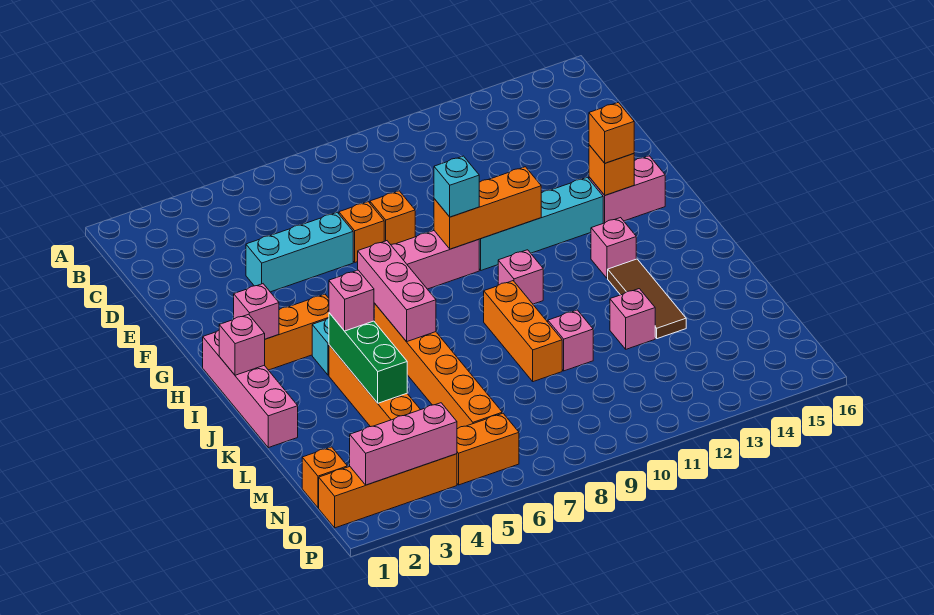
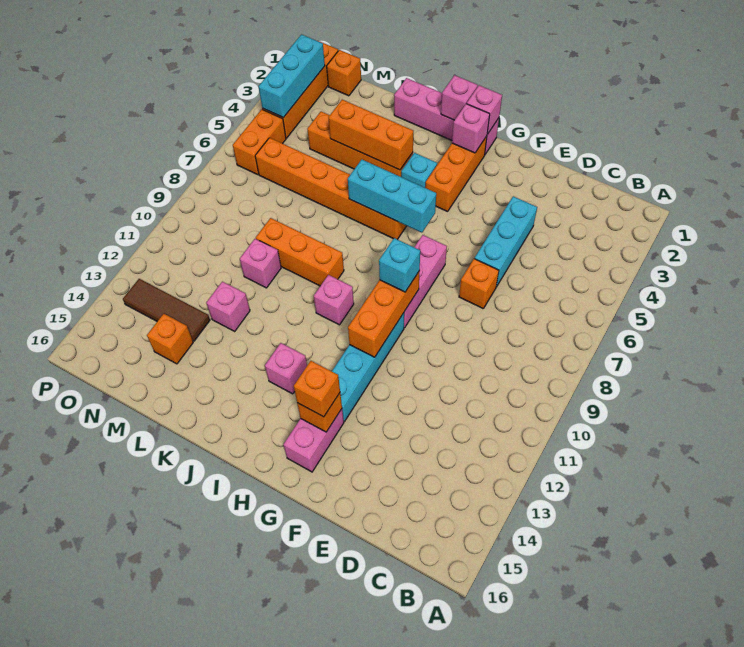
orange 1x1 brick [370,191,415,245] -> orange 1x1 brick moved to [147,314,193,364]
pink 1x3 brick [358,241,436,342] -> cyan 1x3 brick [348,160,436,233]
green 1x3 brick [329,313,407,403] -> orange 1x3 brick [328,100,413,170]
pink 1x1 brick [329,270,374,331] -> pink 1x1 brick moved to [467,85,502,134]
brown 1x3 tile [608,259,686,339] -> brown 1x3 tile moved to [123,279,210,341]
pink 1x3 brick [350,403,457,485] -> cyan 1x3 brick [259,35,325,118]

